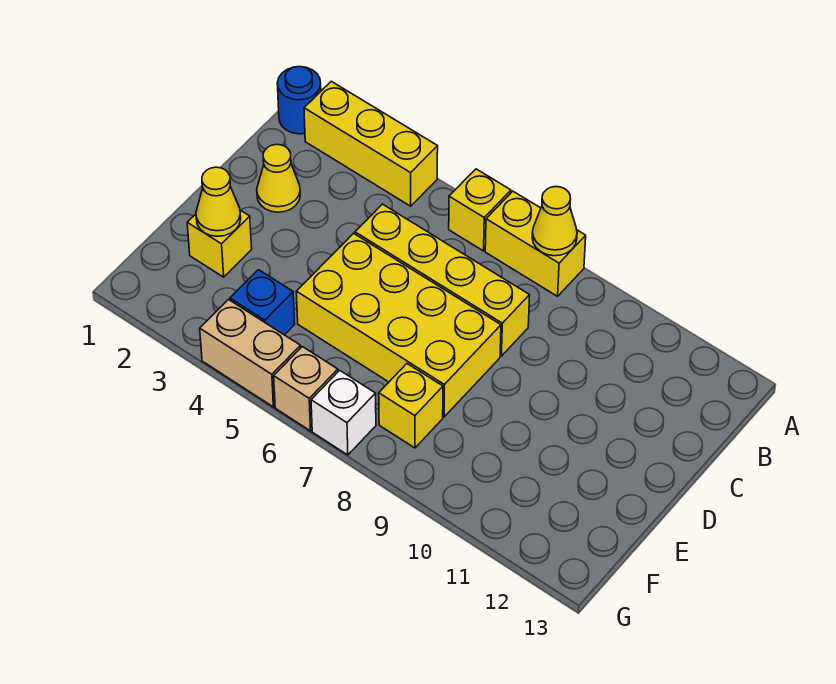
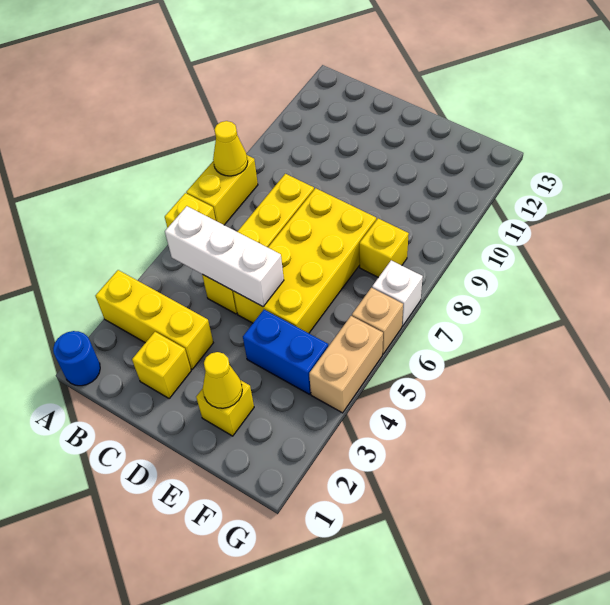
yellow 1x3 brick [304,81,438,206] -> yellow 1x3 brick turned to [95,270,213,369]
none -> white 1x3 brick [165,206,284,307]
yellow 1x1 cone [257,144,300,212] -> yellow 1x1 brick [132,332,191,399]
blue 1x1 brick [230,270,295,335] -> blue 1x2 brick [243,310,328,394]

